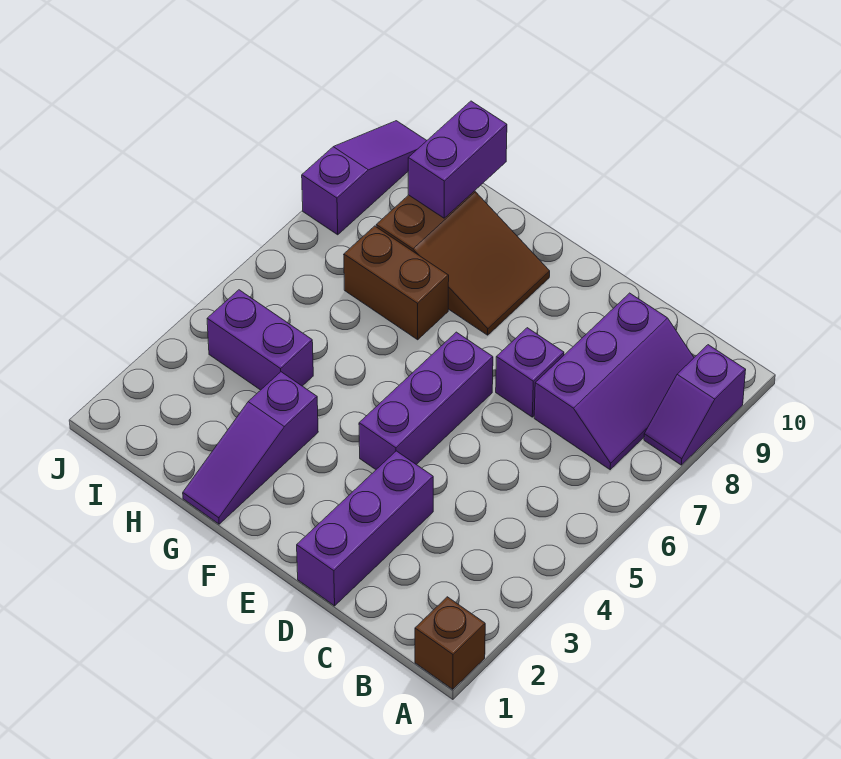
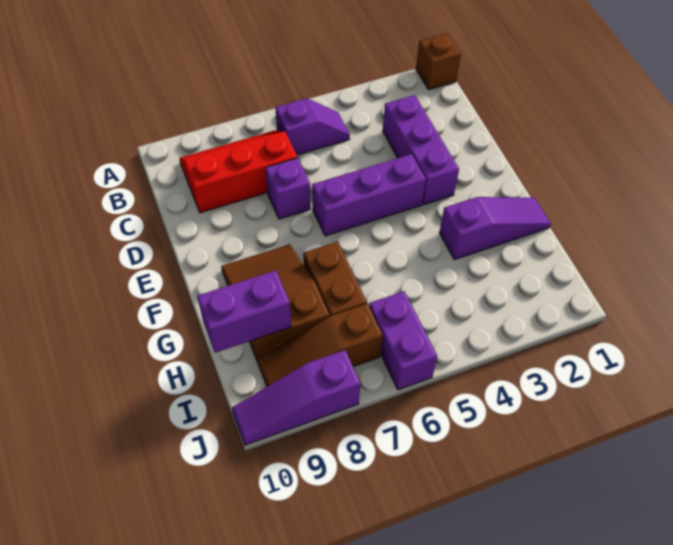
purple 1x2 slope [644,345,746,465] -> purple 1x2 slope moved to [275,98,350,155]
purple 2x3 slope [534,293,694,470] -> red 2x3 slope [179,130,297,213]
purple 1x3 brick [297,451,433,606] -> purple 1x3 brick turned to [383,95,459,205]
purple 1x2 brick [207,290,313,390] -> purple 1x2 brick moved to [369,291,437,390]
none -> brown 1x3 slope [258,304,383,386]

